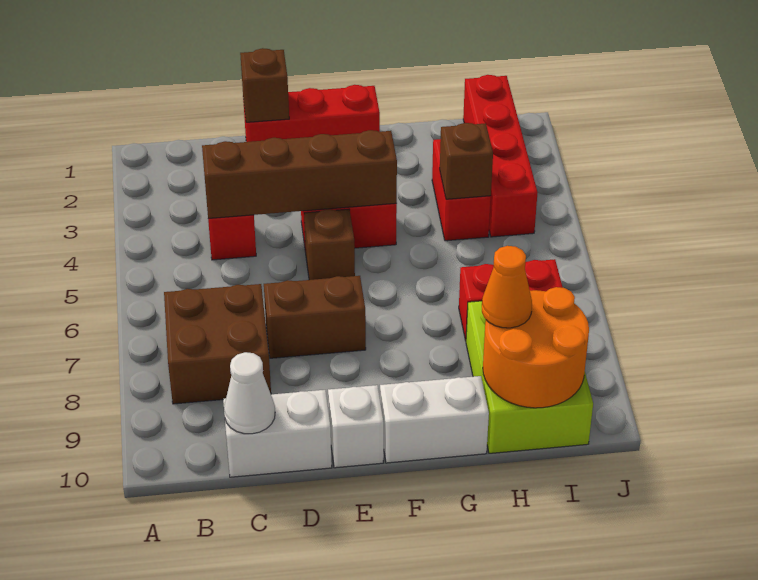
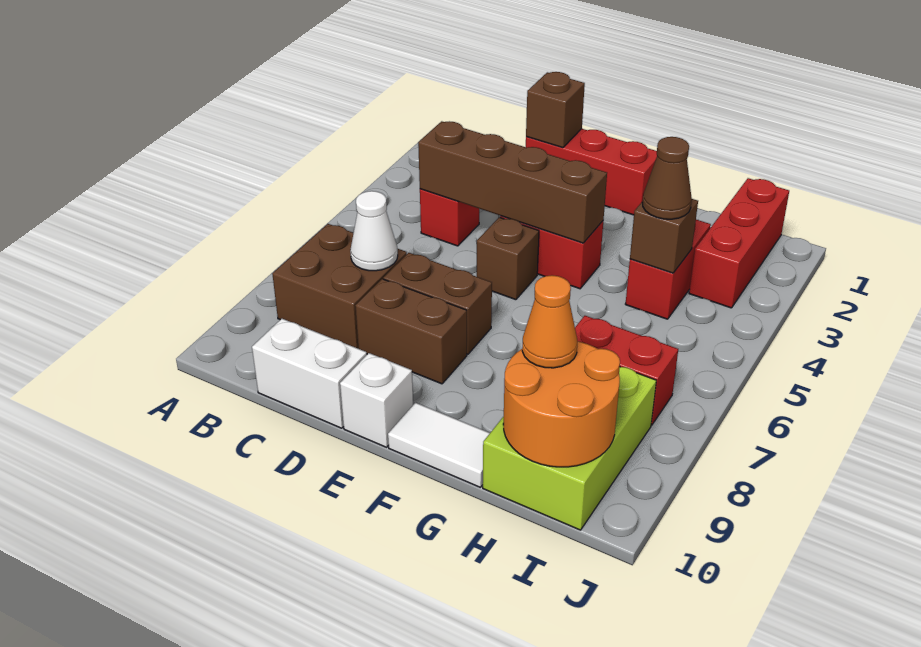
white 1x1 cone [224,352,275,434] -> white 1x1 cone moved to [350,191,398,271]
none -> brown 1x2 brick [355,279,467,384]
white 1x2 brick [380,376,489,463] -> white 1x2 tile [388,403,490,487]
none -> brown 1x1 cone [643,137,692,219]
red 1x4 brick [463,75,538,237] -> red 1x3 brick [689,178,789,308]

